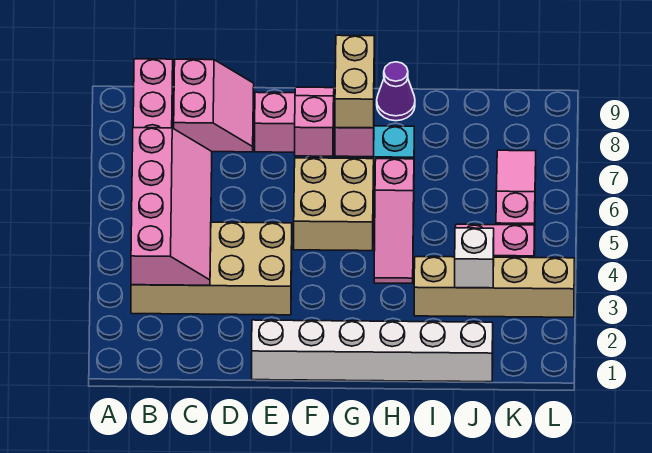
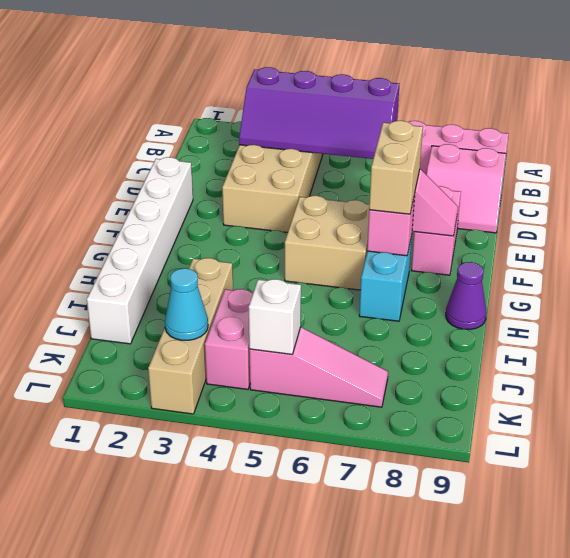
pink 2x4 slope [131,128,212,285] -> purple 2x4 slope [239,67,399,159]
tan 1x2 brick [335,35,374,128] -> tan 1x2 brick turned to [369,121,423,214]
pink 1x3 slope [374,159,414,283] -> none
white 1x1 brick [455,228,494,288] -> white 1x1 brick moved to [249,279,301,354]
none -> cyan 1x1 cone [165,268,208,340]

